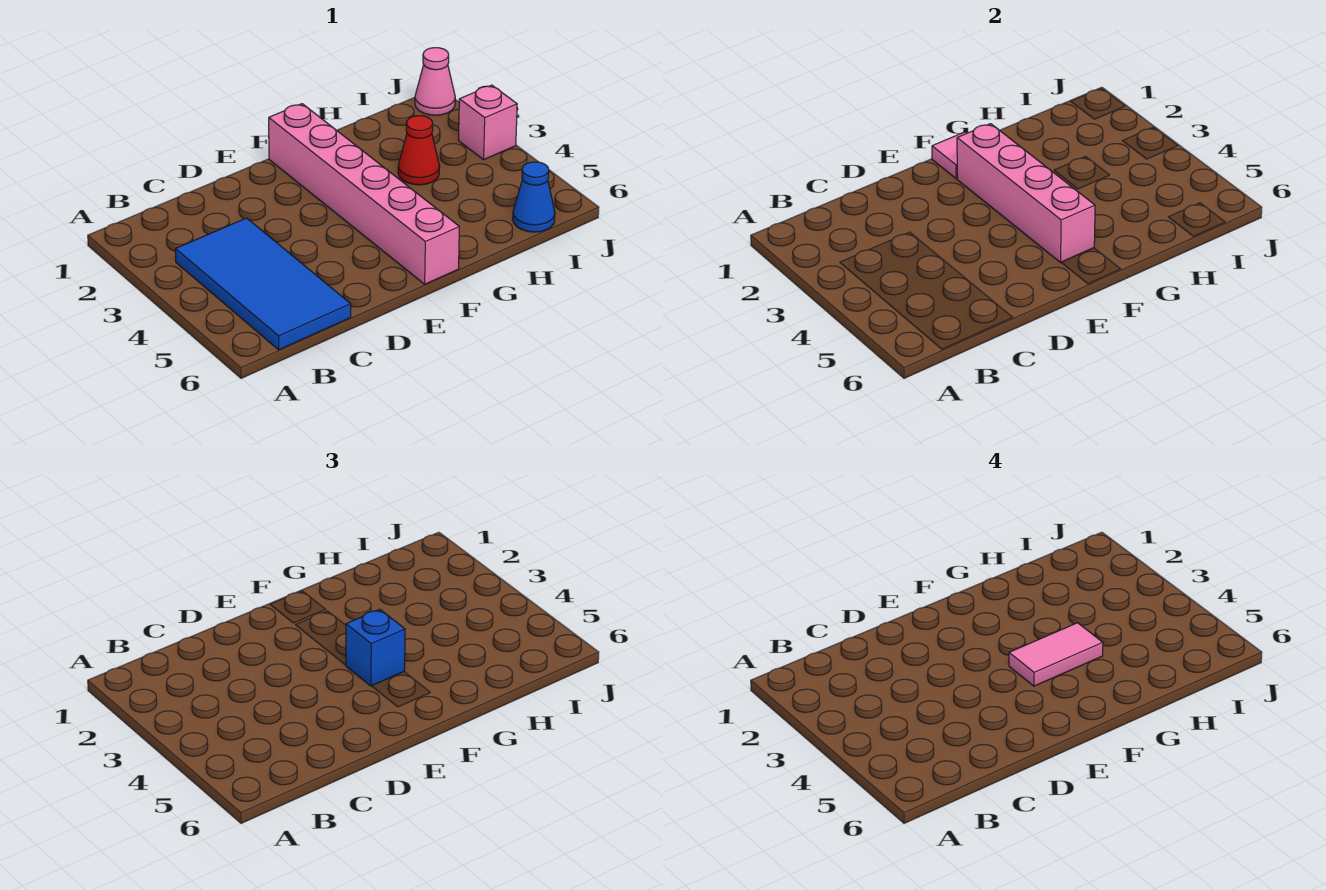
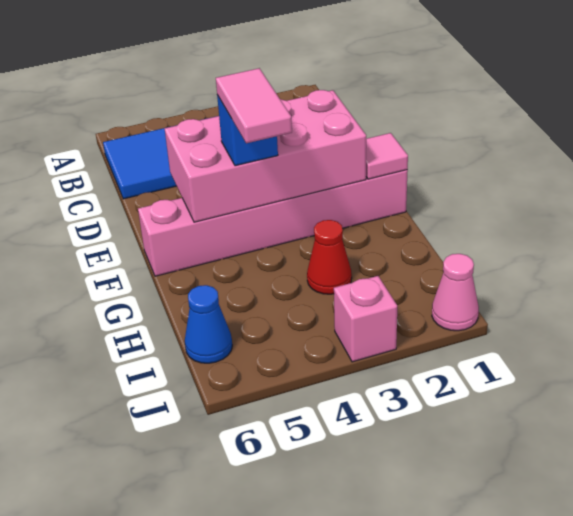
pink 1x4 brick [957,124,1095,262] -> pink 2x4 brick [165,90,366,222]

